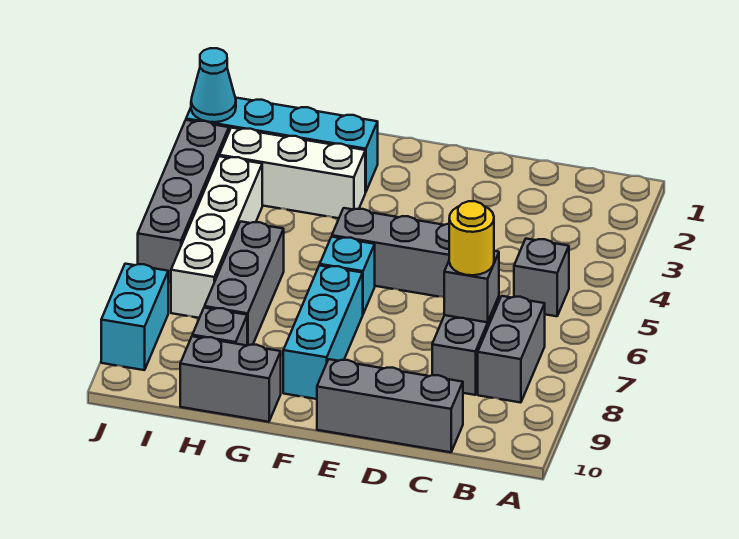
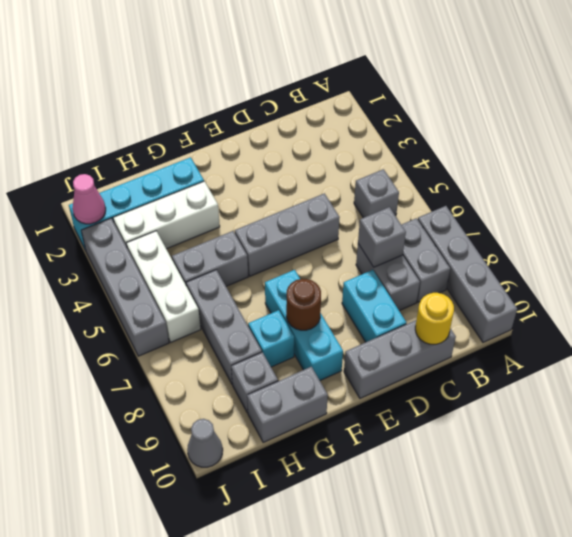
none -> grey 1x4 brick [418,206,517,342]
yellow 1x1 round brick [449,201,494,275] -> yellow 1x1 round brick moved to [415,293,454,344]
cyan 1x1 brick [320,237,375,314] -> cyan 1x1 brick moved to [248,310,294,367]
none -> brown 1x1 round brick [286,279,321,330]
none -> grey 1x2 brick [172,231,248,286]
white 1x4 brick [171,156,262,318] -> white 1x3 brick [126,231,201,342]
cyan 1x1 cone [191,48,236,122] -> pink 1x1 cone [72,174,106,224]
cyan 1x2 brick [101,264,168,370] -> cyan 1x2 brick moved to [342,270,406,342]
none -> grey 1x1 cone [187,419,223,467]

